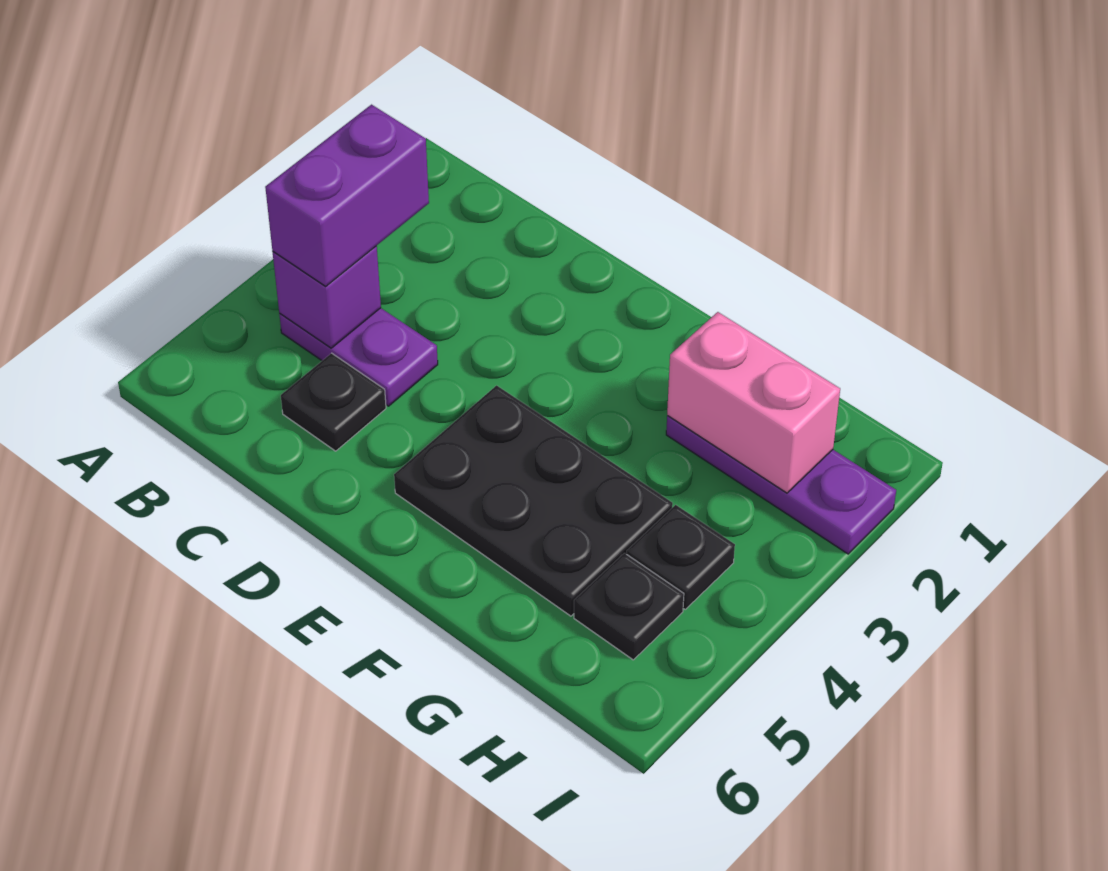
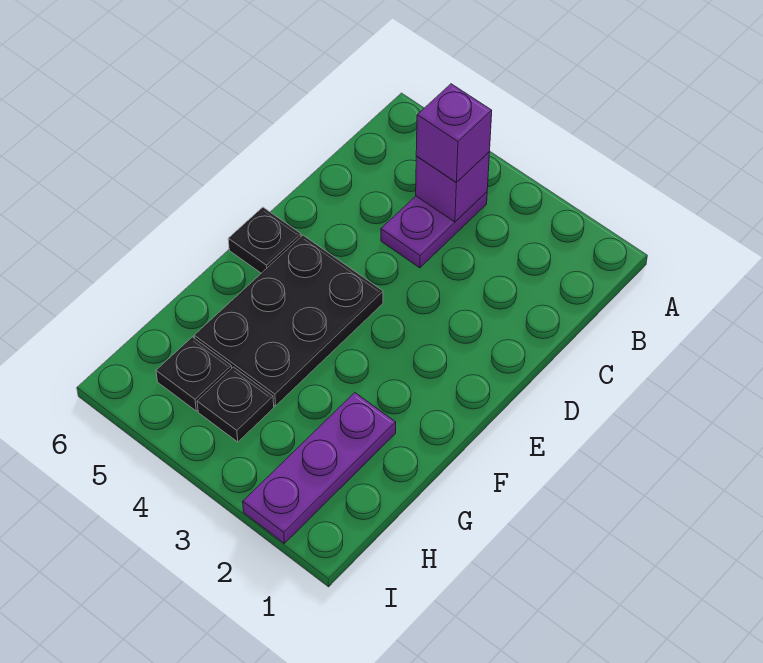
purple 1x2 brick [265,105,429,286] -> purple 1x1 brick [416,84,492,182]
black 1x1 plate [281,353,386,451] -> black 1x1 plate moved to [228,207,301,273]
pink 1x2 brick [667,312,840,493] -> none

